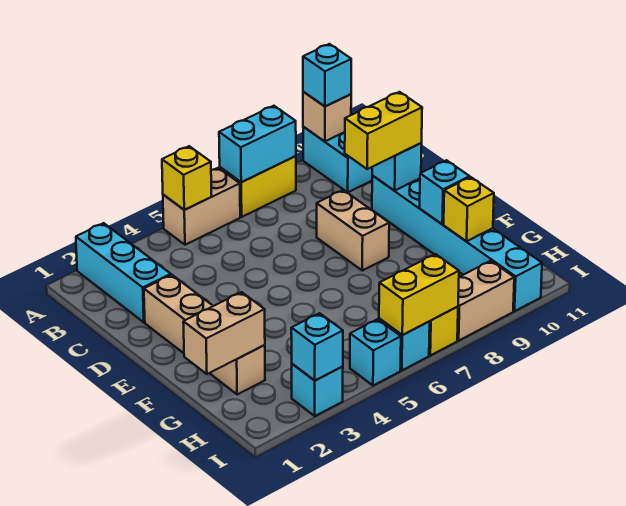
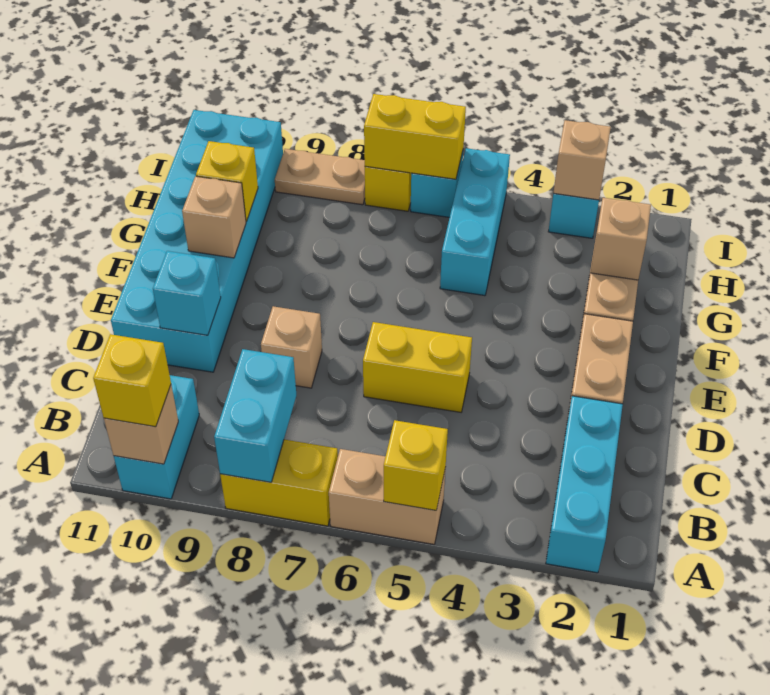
cyan 1x2 brick [219,106,296,182] -> cyan 1x2 brick turned to [214,349,296,482]
cyan 1x1 brick [303,44,351,106] -> yellow 1x1 brick [93,334,171,427]
tan 1x2 brick [317,190,389,271] -> tan 1x1 brick [261,306,322,388]
yellow 1x2 brick [345,92,422,169] -> yellow 1x2 brick moved to [363,322,472,412]
cyan 1x6 brick [372,176,542,311] -> cyan 2x6 brick [111,110,283,372]
cyan 1x1 brick [420,160,470,224] -> tan 1x1 brick [182,176,246,258]
tan 1x2 brick [183,292,265,374] -> tan 1x1 brick [591,198,651,280]
cyan 1x1 brick [291,313,343,381] -> tan 1x1 brick [554,120,611,200]
cyan 1x1 brick [350,319,401,386] -> cyan 1x3 brick [440,148,510,296]
tan 1x2 brick [457,261,514,340] -> tan 1x2 plate [275,149,365,205]

